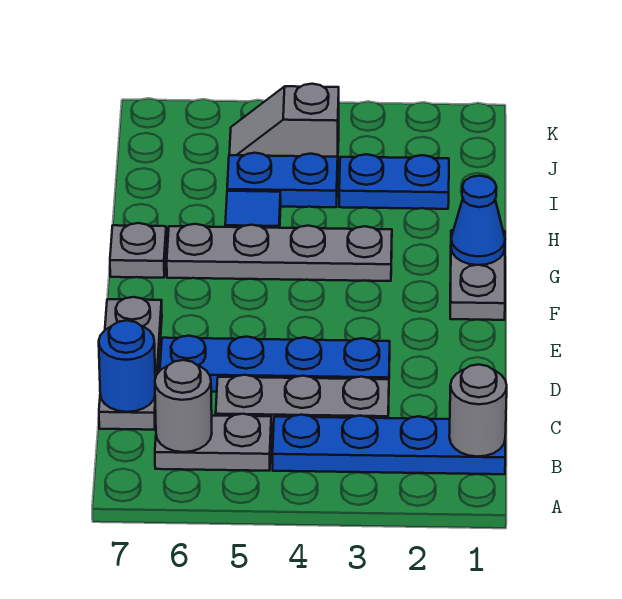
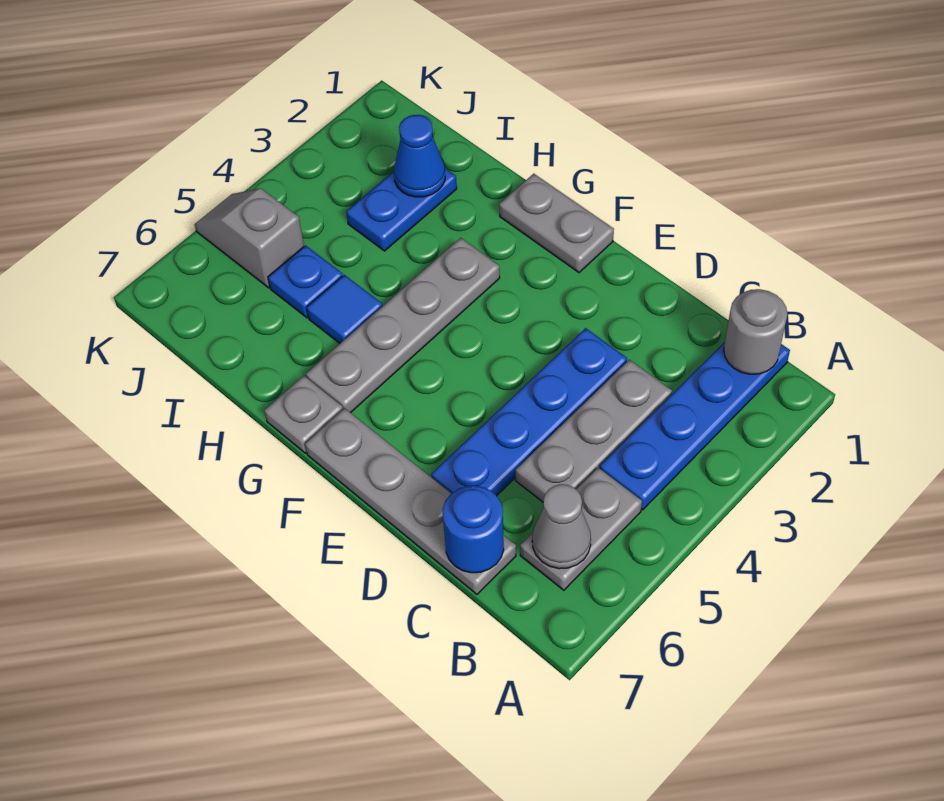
grey 1x1 round brick [155,360,212,452] -> grey 1x1 cone [532,484,591,569]
grey 1x3 plate [99,297,162,430] -> grey 1x4 plate [305,408,516,594]
blue 1x1 cone [451,176,505,265] -> blue 1x1 cone moved to [394,115,445,197]
blue 1x2 plate [227,153,338,207] -> blue 1x1 plate [268,245,343,318]
grey 1x2 slope [229,84,339,157] -> grey 1x2 slope turned to [195,188,304,288]

